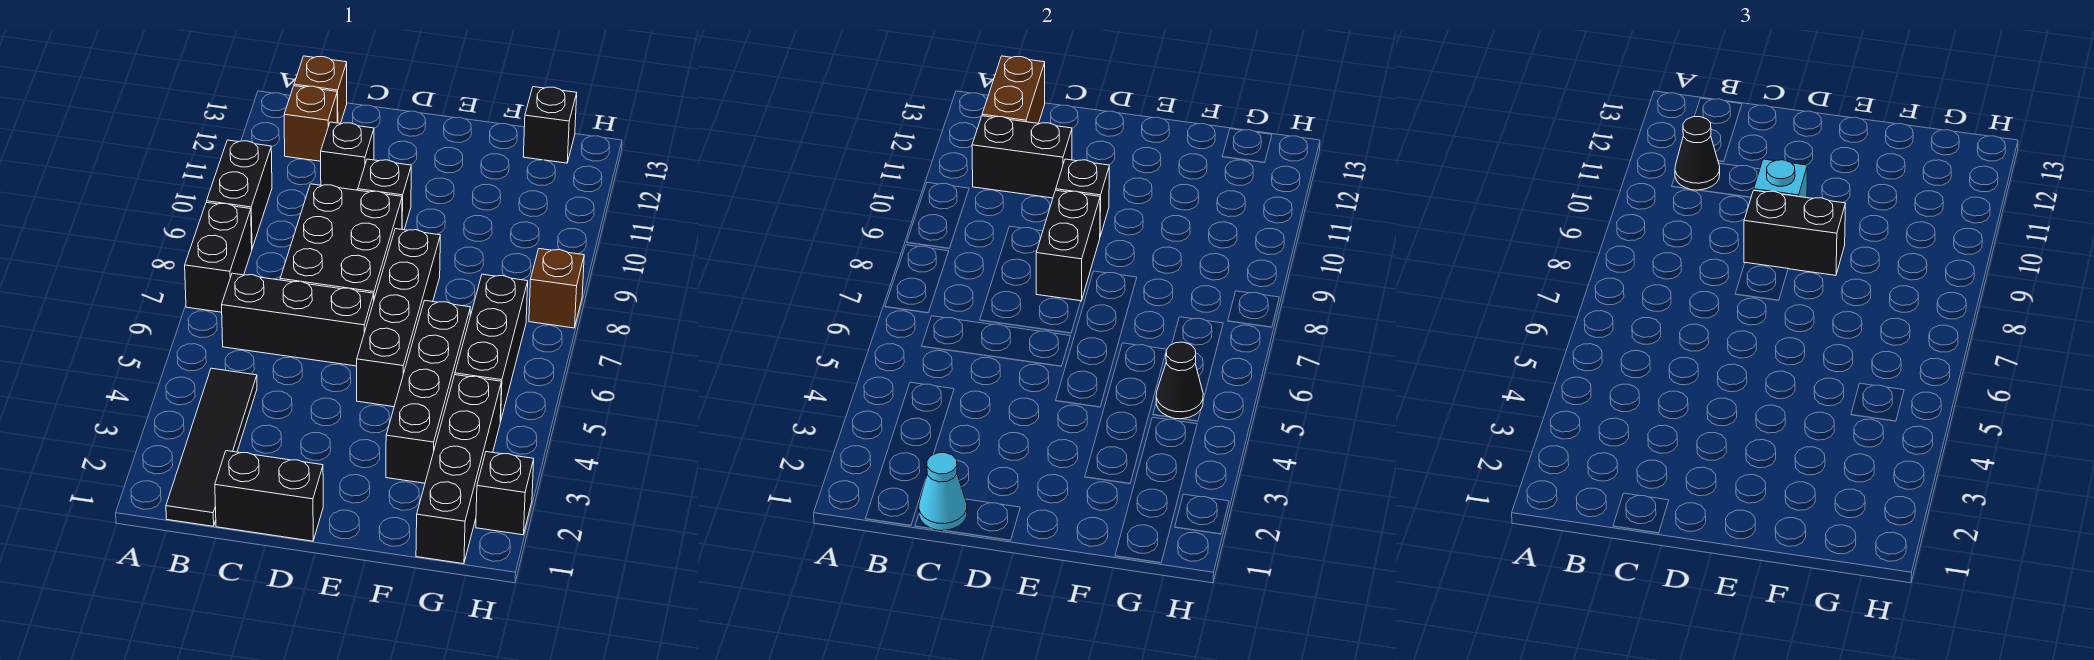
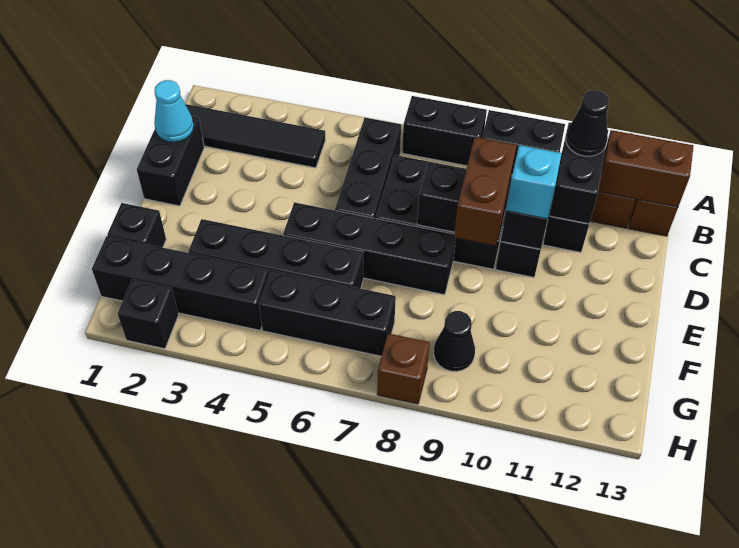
black 1x2 brick [1744,190,1846,275] -> brown 1x2 brick [454,137,517,246]
black 1x1 cone [1156,342,1203,419] -> black 1x1 cone moved to [434,311,475,372]
black 1x1 brick [523,87,577,163] -> black 1x1 brick moved to [107,203,166,248]

